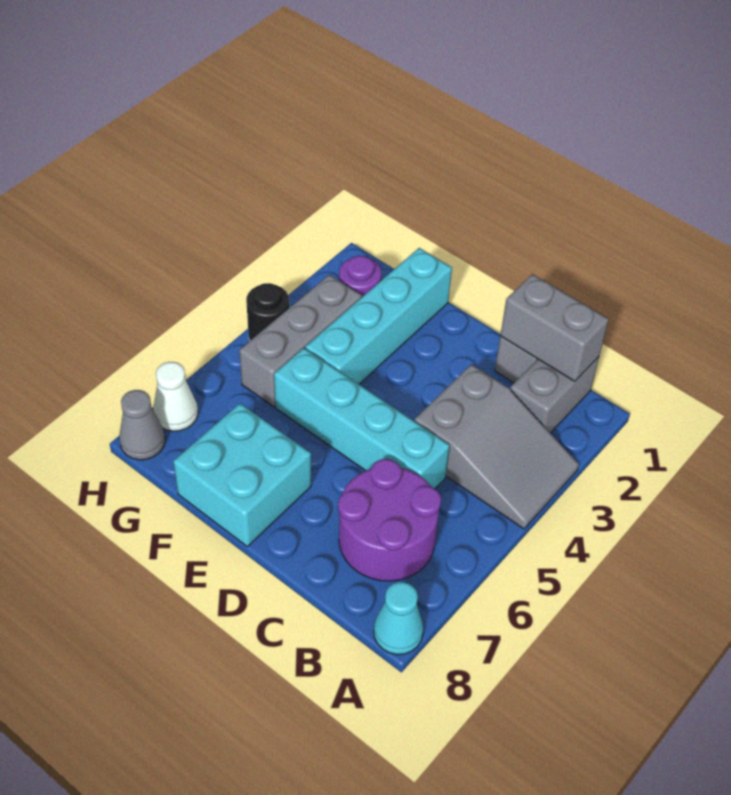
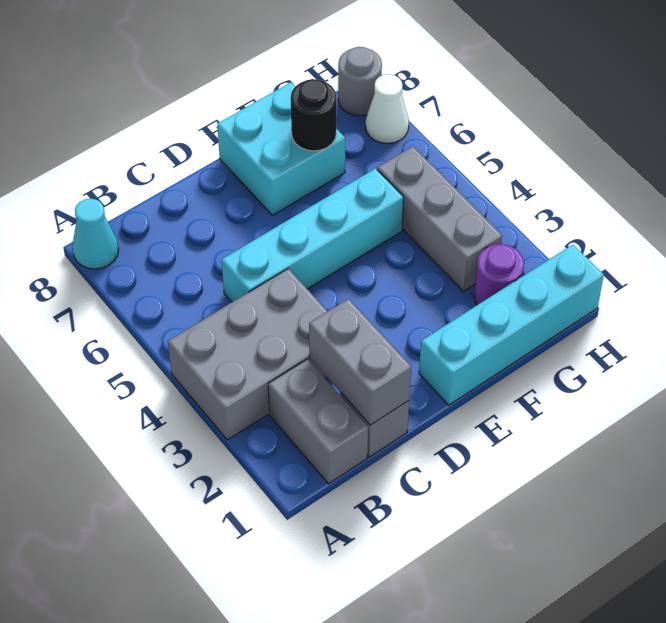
grey 2x3 slope [414,364,579,529] -> grey 2x3 brick [168,269,328,440]
grey 1x2 brick [500,274,609,381] -> grey 1x2 brick turned to [309,299,411,425]
purple 2x2 round brick [338,459,441,581] -> none
cyan 1x4 brick [305,248,452,384] -> cyan 1x4 brick turned to [419,245,604,405]
black 1x1 round brick [246,283,289,341] -> black 1x1 round brick moved to [291,79,336,151]
grey 1x1 cone [119,390,165,460] -> grey 1x1 round brick [338,47,382,116]

